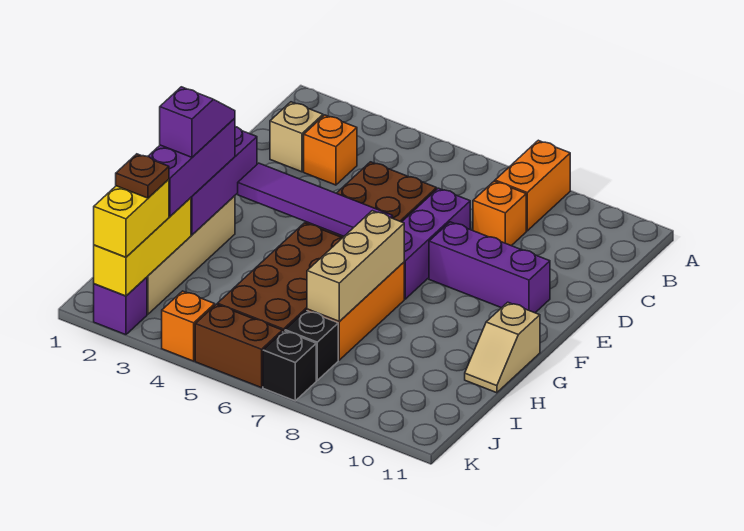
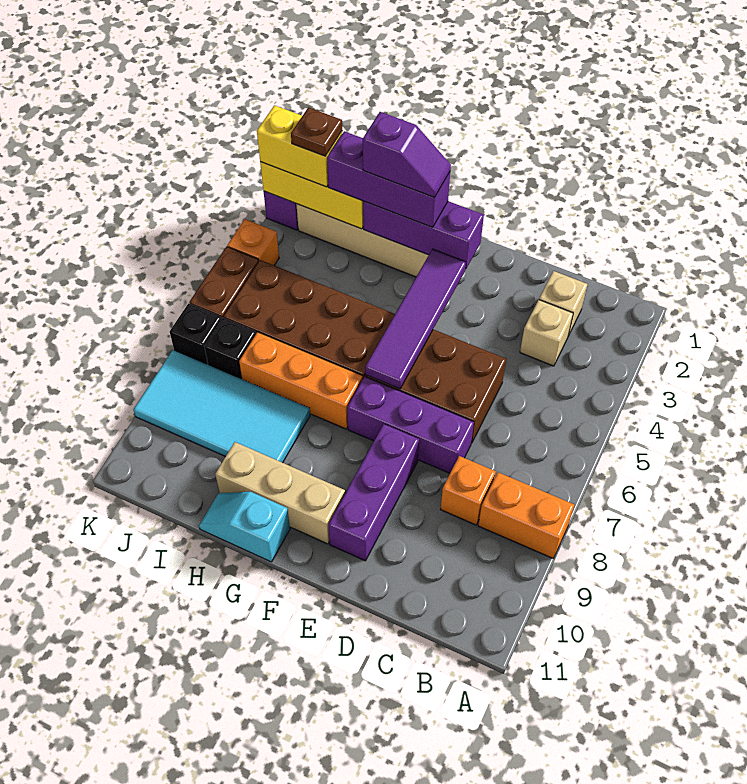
orange 1x1 brick [304,115,357,185] -> tan 1x1 brick [520,300,573,366]
tan 1x3 brick [307,211,404,321] -> tan 1x3 brick moved to [215,442,345,544]
tan 1x2 slope [465,302,540,393] -> cyan 1x2 slope [199,492,290,562]
none -> cyan 2x4 tile [133,350,310,463]

